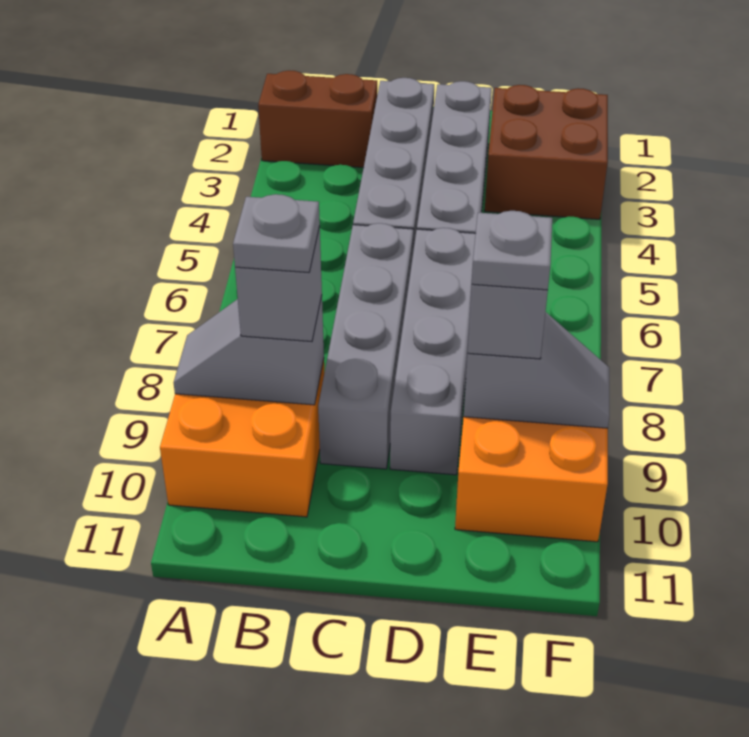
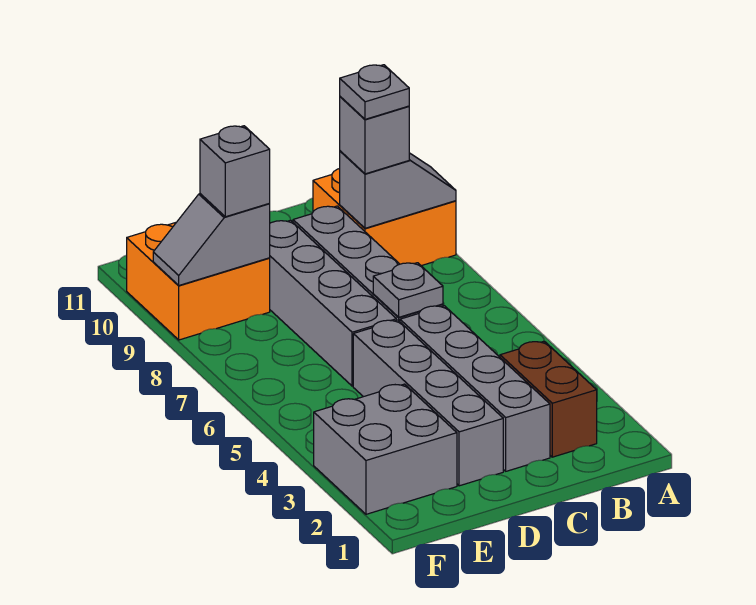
brown 1x2 brick [258,71,377,168] -> brown 1x2 brick turned to [500,341,597,457]
brown 2x2 brick [485,85,608,219] -> grey 2x2 brick [314,384,457,514]
grey 1x1 plate [472,211,552,290] -> grey 1x1 plate moved to [373,263,443,317]

